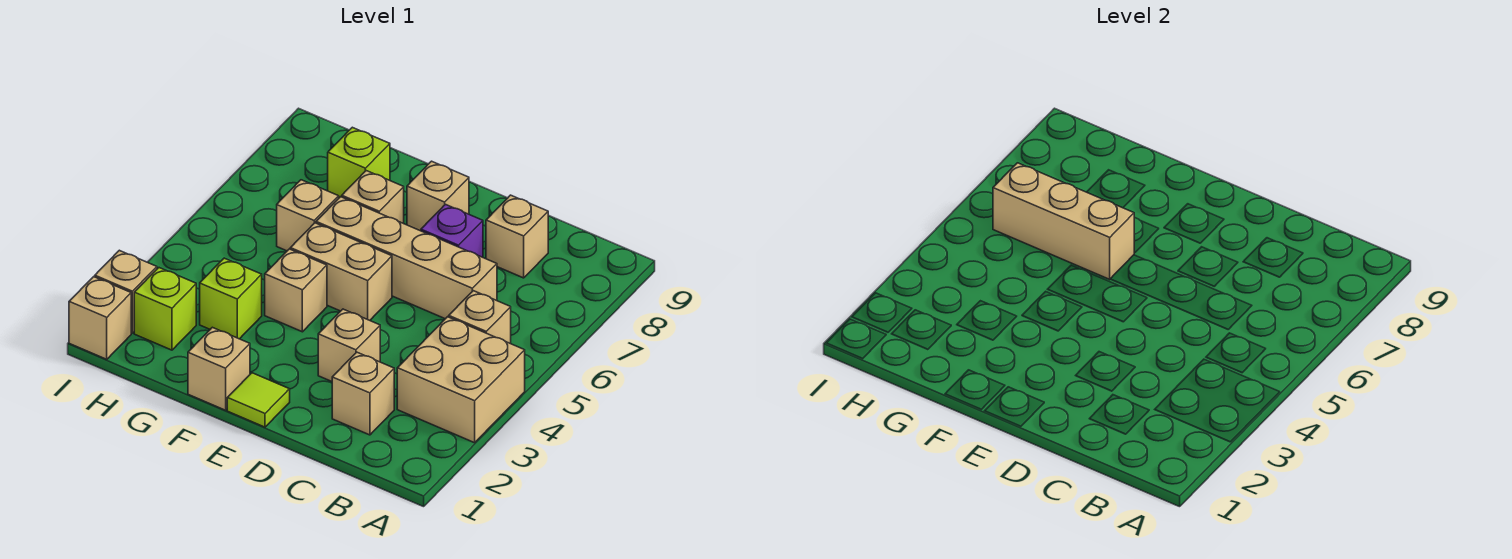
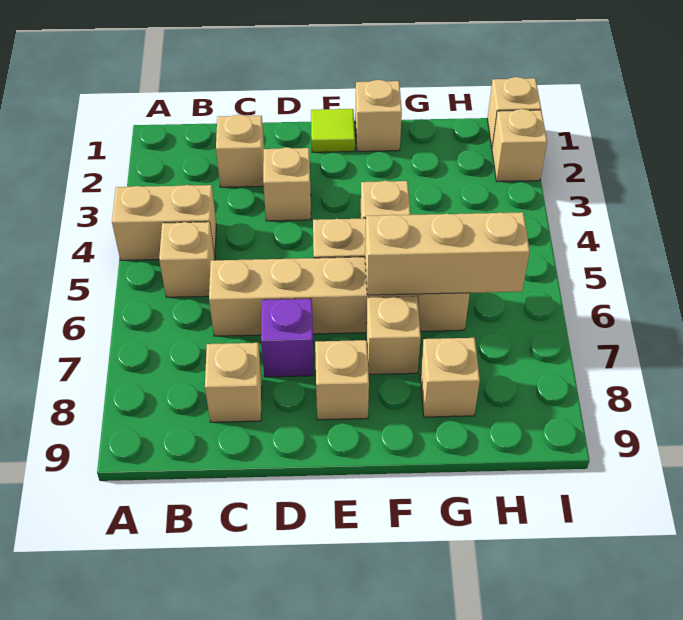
tan 2x2 brick [397,317,525,443] -> tan 1x2 brick [112,185,216,260]
lime 1x1 brick [200,258,262,339] -> none
lime 1x1 brick [328,127,390,198] -> tan 1x1 brick [420,338,480,417]
lime 1x1 brick [134,268,196,350] -> none

